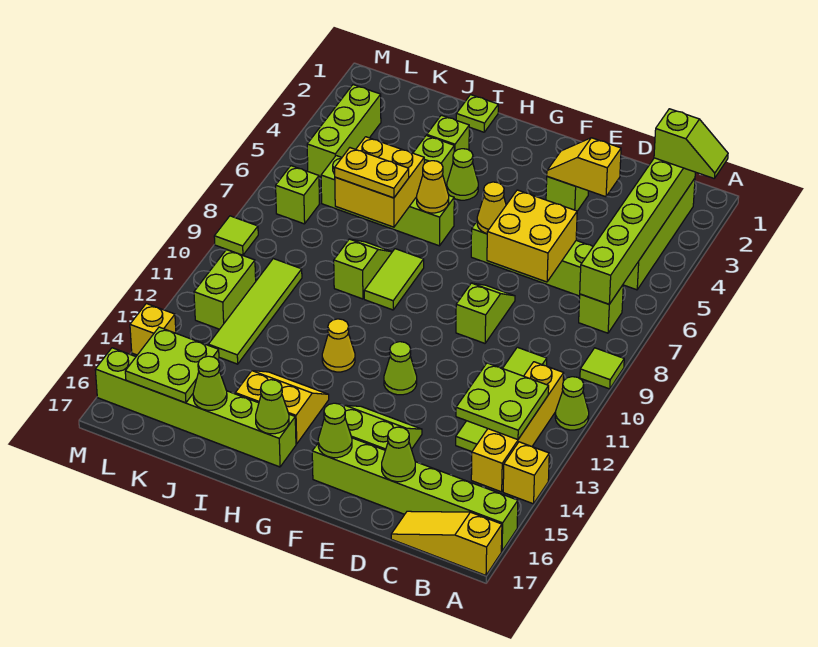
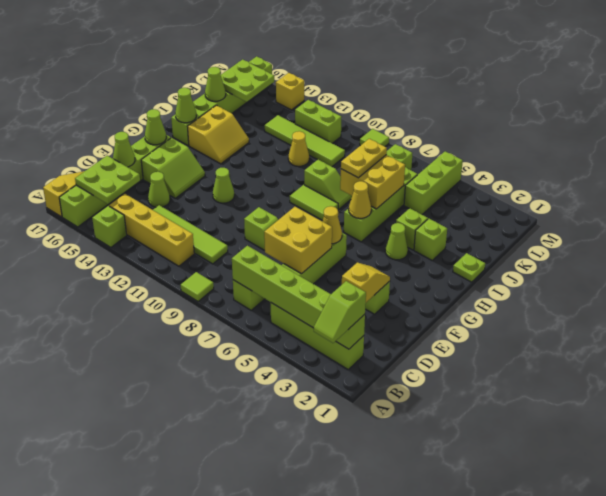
lime 1x1 cone [555,377,589,430] -> lime 1x1 cone moved to [148,172,170,207]
yellow 1x1 brick [503,442,549,504] -> lime 1x1 brick [92,206,127,247]
lime 2x2 plate [456,363,549,440] -> lime 2x2 plate moved to [75,156,140,204]
yellow 1x1 cone [322,319,355,372] -> yellow 1x1 cone moved to [288,131,309,166]
lime 1x3 brick [307,85,381,177] -> lime 1x3 brick turned to [404,151,463,214]

